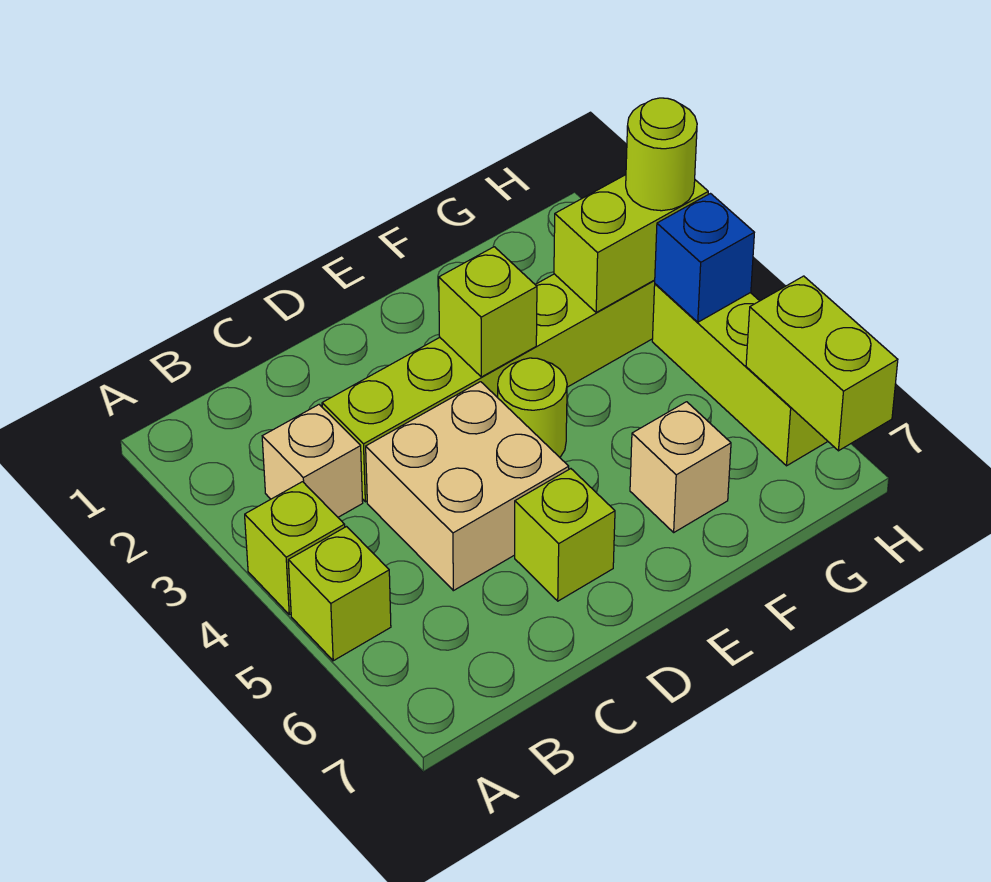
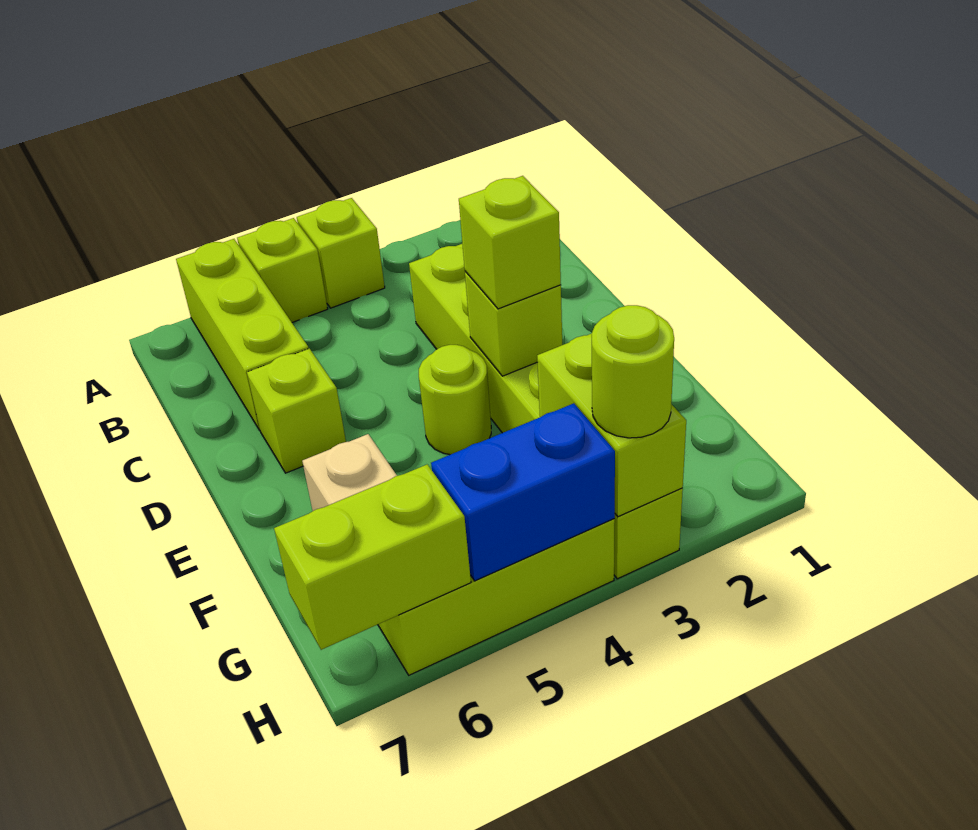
none -> lime 1x3 brick [176,239,309,430]
tan 1x1 brick [262,405,363,517] -> none
tan 2x2 brick [366,382,569,591] -> none
none -> lime 1x1 brick [459,176,561,309]
blue 1x1 brick [655,194,754,322] -> blue 1x2 brick [431,403,615,581]

